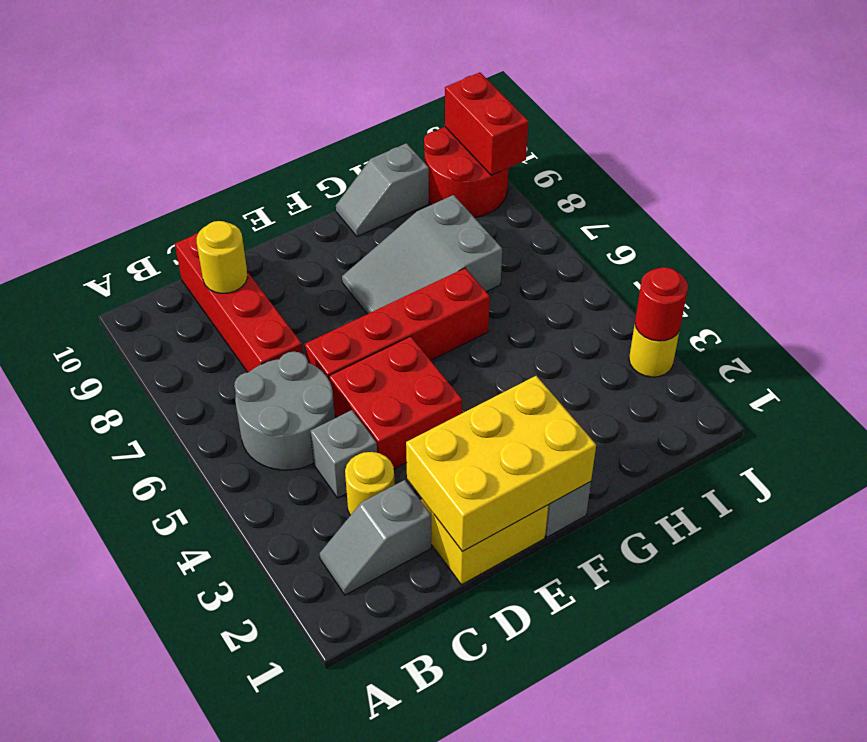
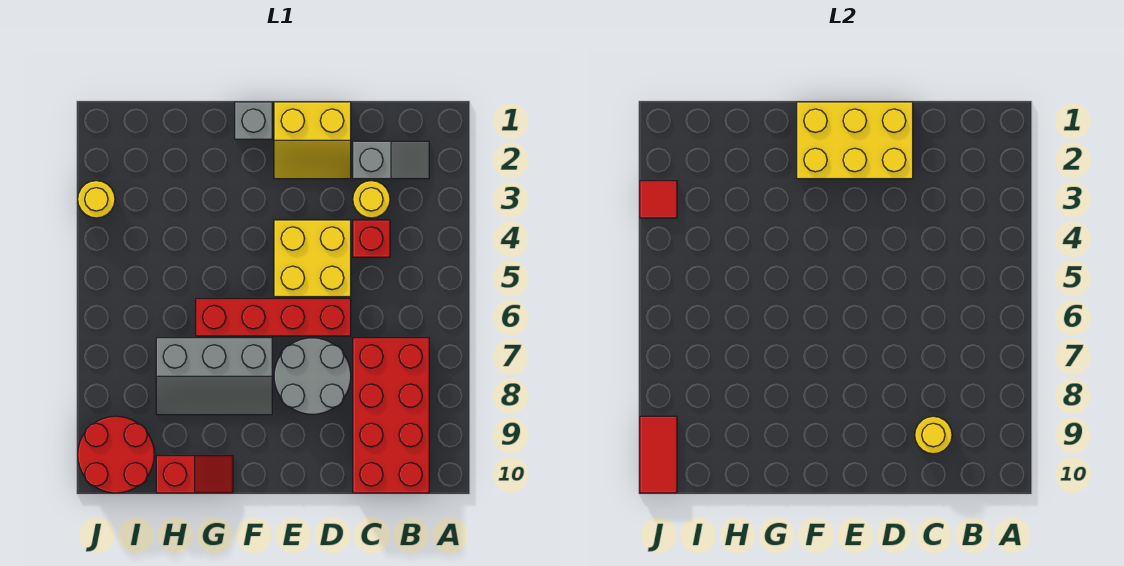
grey 2x2 round brick [234,352,335,470] -> grey 2x2 round brick moved to [274,338,351,415]
grey 1x1 brick [310,410,377,498] -> red 1x1 brick [353,220,390,257]
red 1x4 brick [175,233,303,372] -> red 2x4 brick [353,338,429,493]
red 2x2 brick [329,336,462,469] -> yellow 2x2 brick [274,220,351,297]
grey 2x3 slope [342,195,502,314] -> grey 2x3 slope turned to [156,338,272,415]
grey 1x2 slope [336,143,429,237] -> red 1x2 slope [156,456,233,493]
red 1x1 round brick [635,267,688,341] -> red 1x1 tile [640,181,677,218]
red 1x2 brick [445,72,528,175] -> red 1x2 tile [640,416,677,493]

